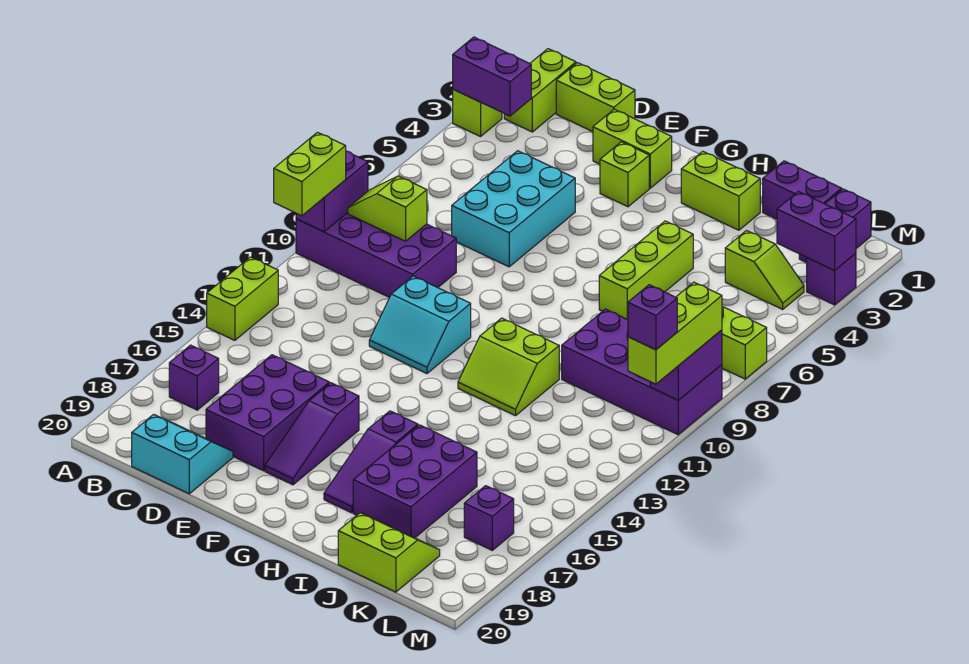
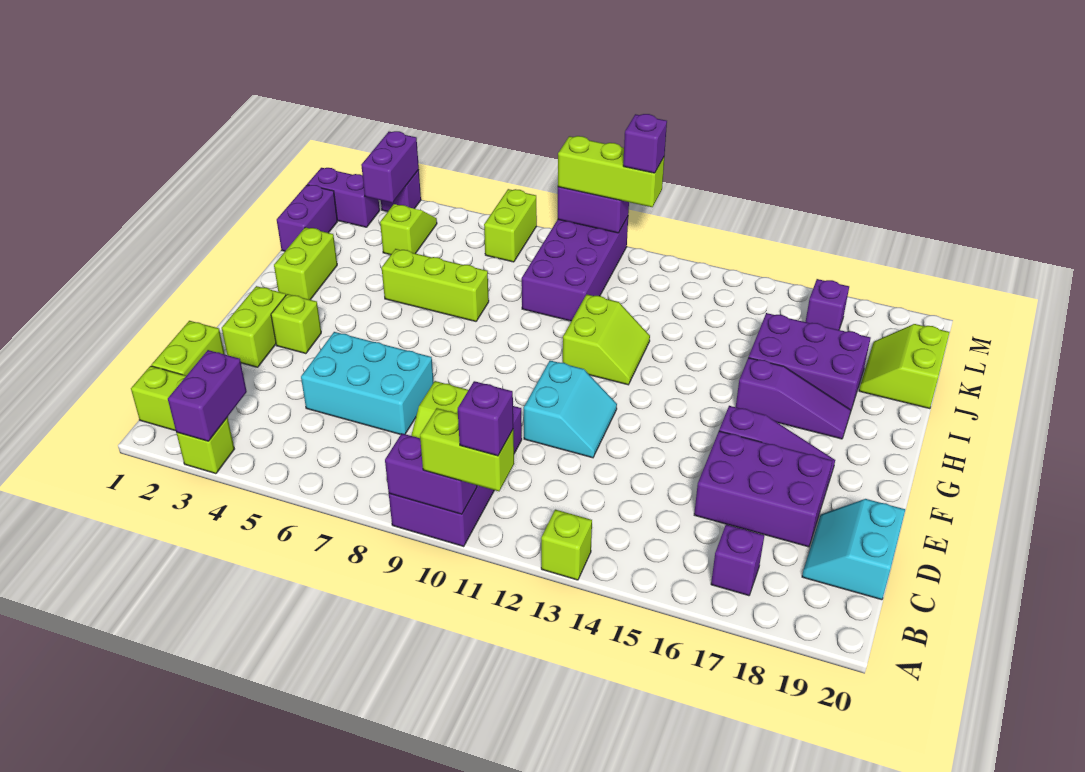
none -> purple 1x1 brick [458,381,513,456]
lime 1x2 brick [207,257,278,340] -> lime 1x1 brick [541,510,592,580]

